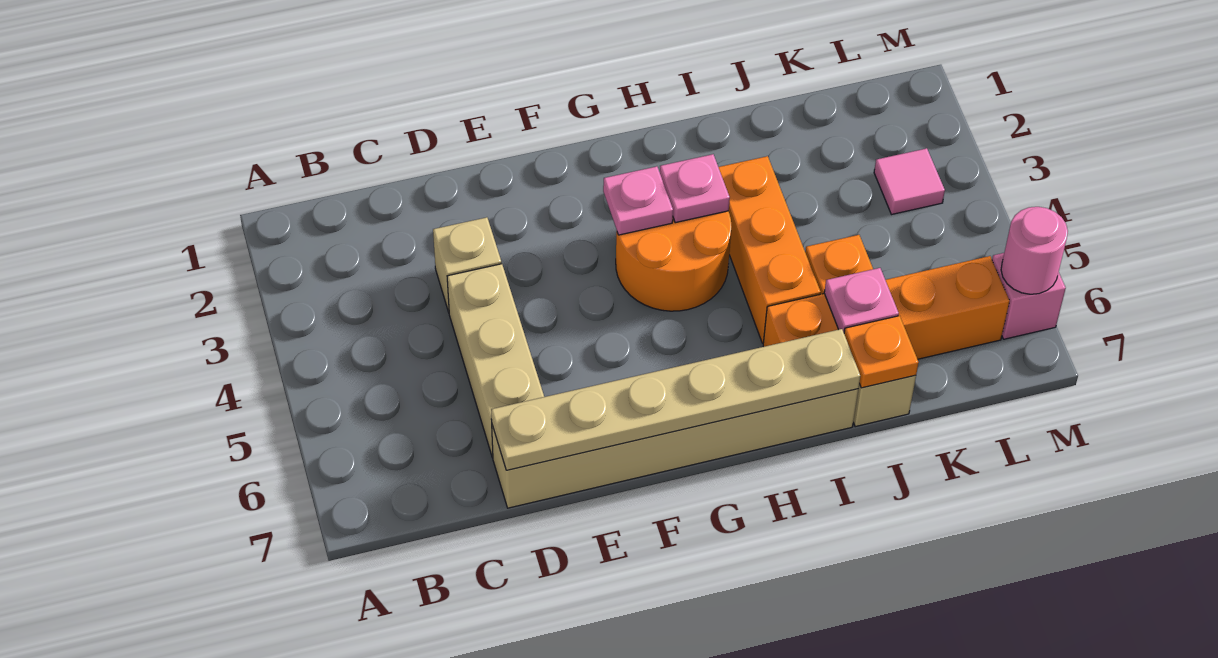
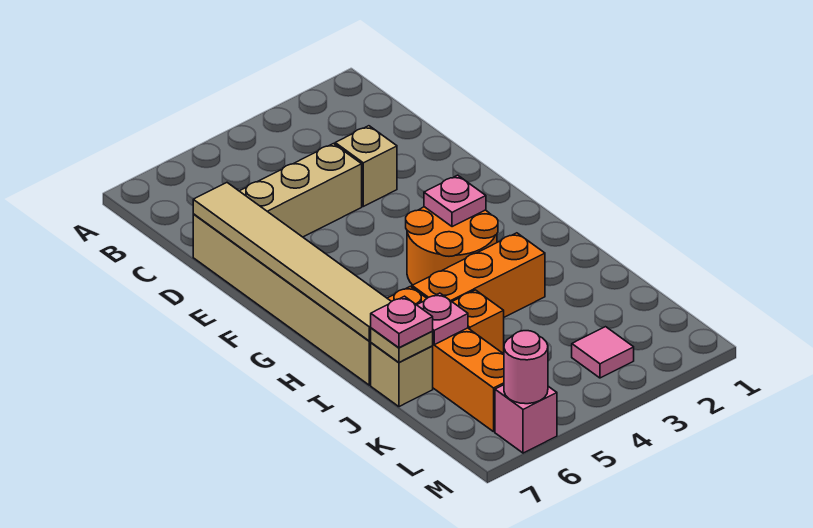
tan 1x6 plate [491,329,860,470] -> tan 1x6 tile [193,183,391,341]
pink 1x1 plate [660,154,730,223] -> pink 1x1 plate moved to [371,296,433,348]
orange 1x1 plate [844,316,919,388] -> tan 1x1 plate [371,328,433,363]

